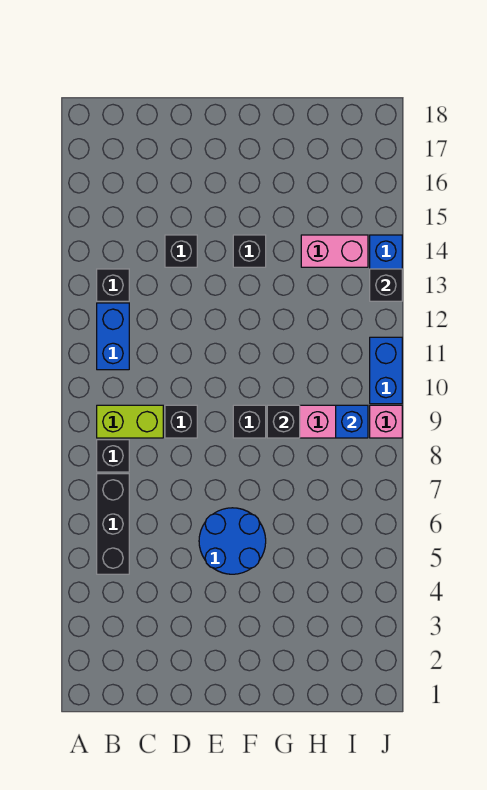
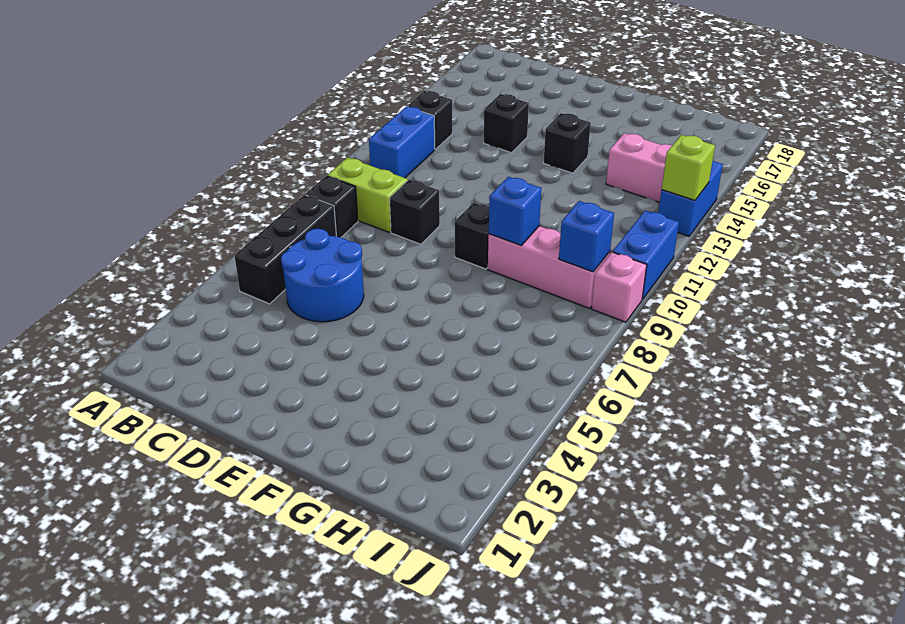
blue 2x2 round brick [199,508,266,574] -> blue 2x2 round brick moved to [281,229,364,322]
black 1x1 brick [267,405,300,438] -> blue 1x1 brick [489,177,542,246]
black 1x1 brick [370,269,402,301] -> lime 1x1 brick [662,135,715,201]

